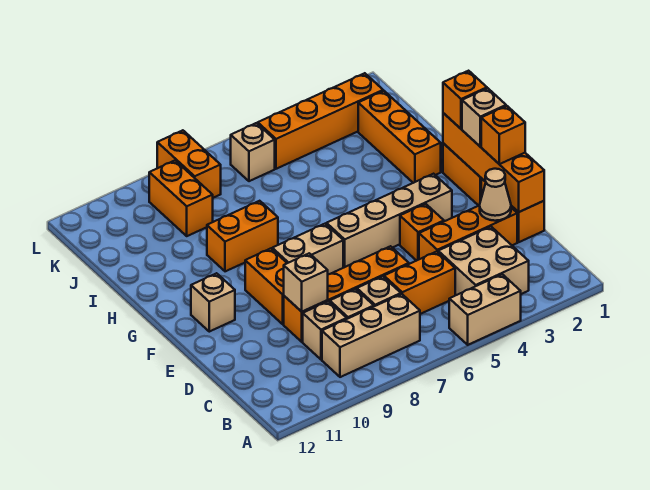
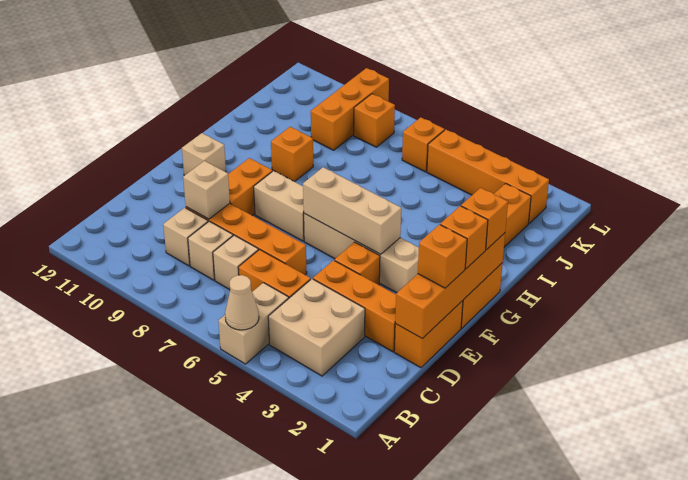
tan 1x2 brick [449,274,521,345] -> tan 1x2 brick turned to [218,283,289,364]
tan 1x3 brick [322,294,420,377] -> tan 1x3 brick moved to [303,167,401,254]
tan 1x1 cone [480,169,511,221] -> tan 1x1 cone moved to [225,275,259,330]
tan 1x1 brick [462,88,506,146] -> orange 1x1 brick [440,206,488,269]
orange 1x2 brick [207,201,278,271] -> orange 1x1 brick [271,127,313,182]
orange 1x2 brick [149,161,213,236] -> orange 1x3 brick [311,68,389,150]
tan 1x1 brick [231,123,275,181] -> orange 1x1 brick [402,117,444,172]
orange 1x2 brick [157,130,221,198] -> orange 1x1 brick [354,94,395,147]

